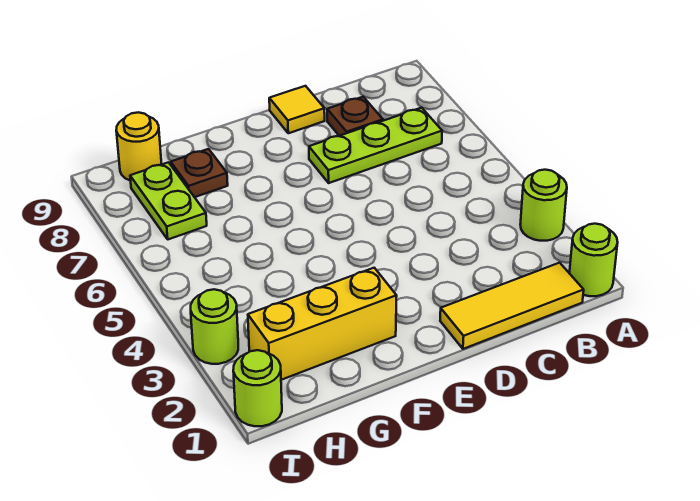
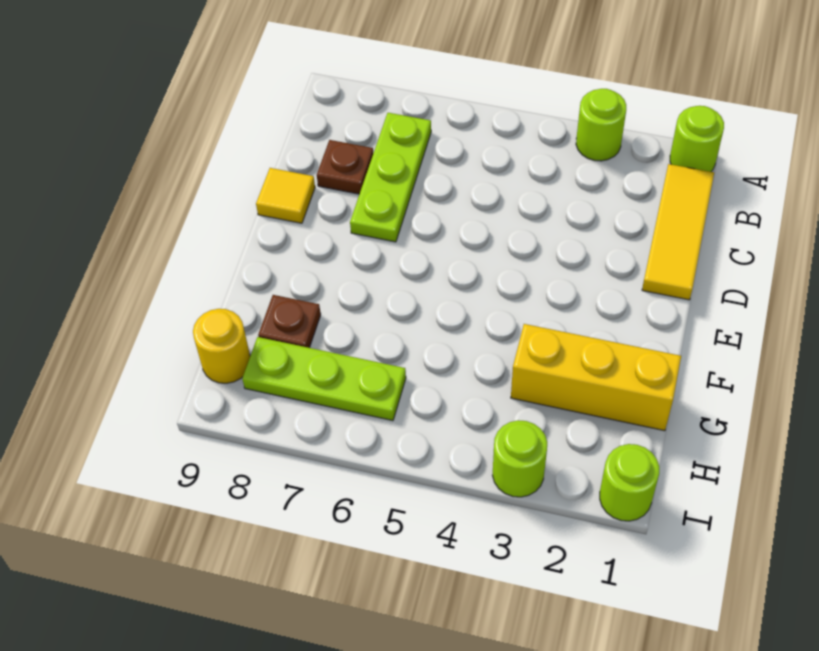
yellow 1x3 brick [248,268,397,380] -> yellow 1x3 brick turned to [511,324,681,431]
lime 1x2 plate [130,162,207,239] -> lime 1x3 plate [242,337,406,421]

